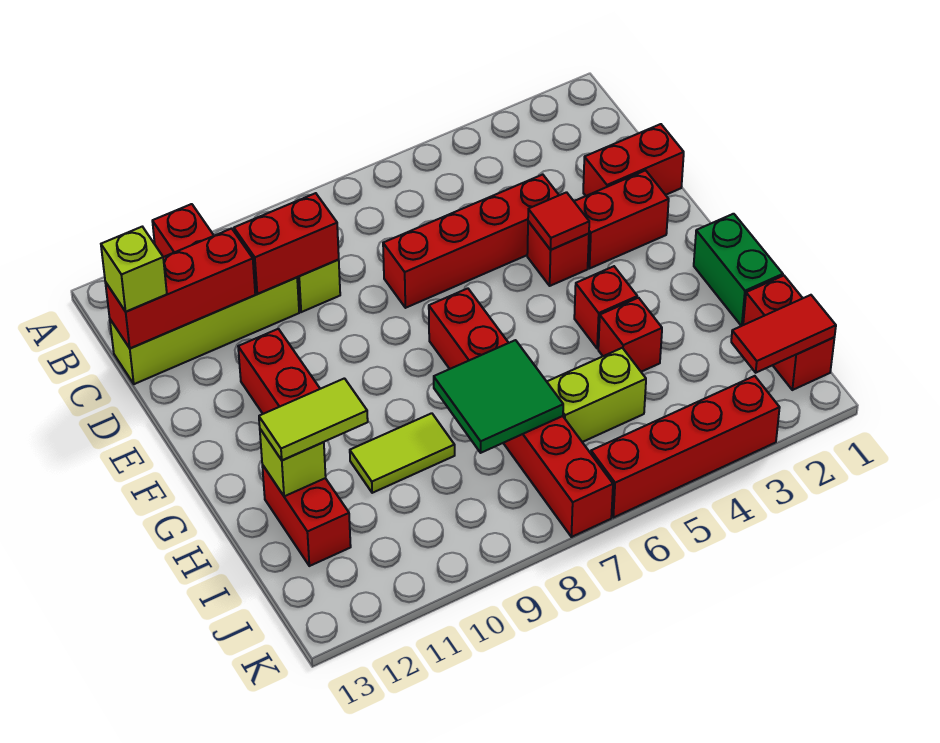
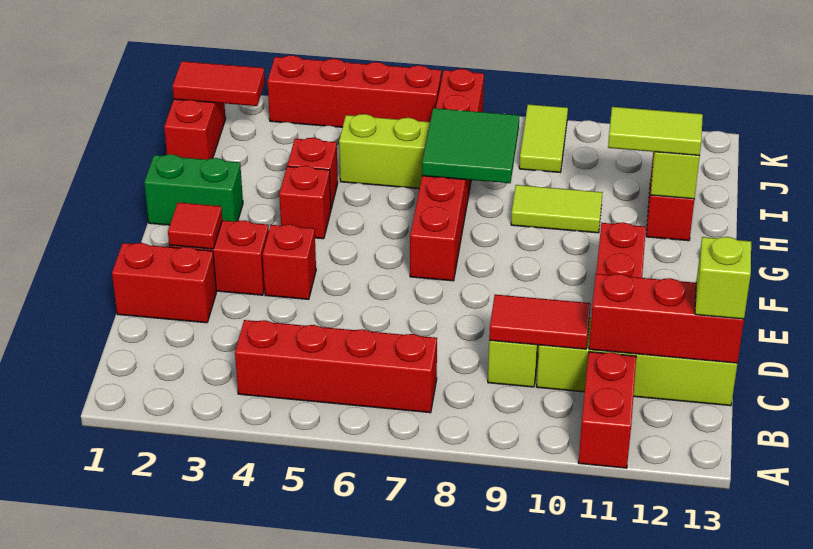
red 1x2 brick [234,193,339,294] -> red 1x2 tile [489,295,591,349]
red 1x4 brick [383,175,559,308] -> red 1x4 brick moved to [235,320,437,413]
red 1x1 tile [528,192,589,250] -> red 1x1 tile moved to [168,202,222,249]
green 1x2 brick [694,214,783,326] -> green 1x2 brick turned to [144,154,243,225]
none -> lime 1x2 tile [519,104,568,172]

